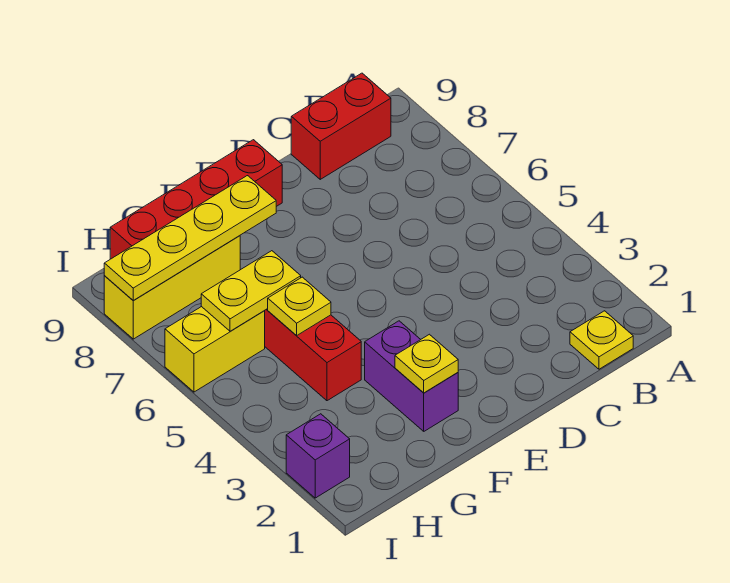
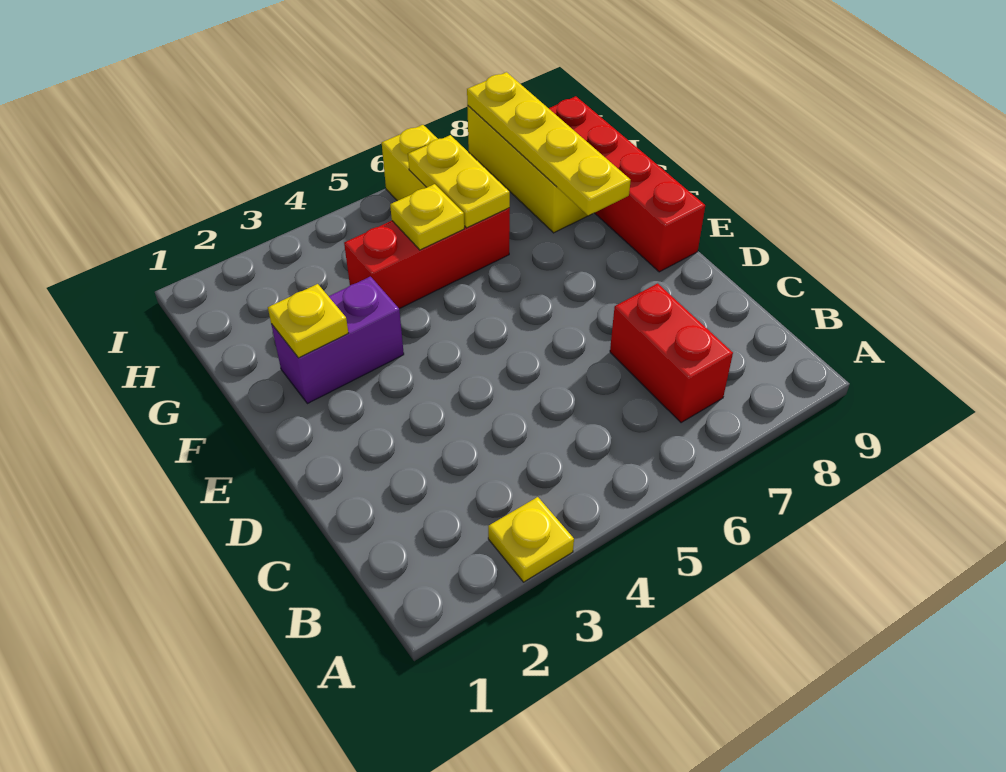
yellow 1x1 plate [570,311,633,369] -> yellow 1x1 plate moved to [488,497,574,582]
red 1x2 brick [291,73,391,179] -> red 1x2 brick moved to [610,283,733,423]
purple 1x1 brick [286,414,350,498] -> none

